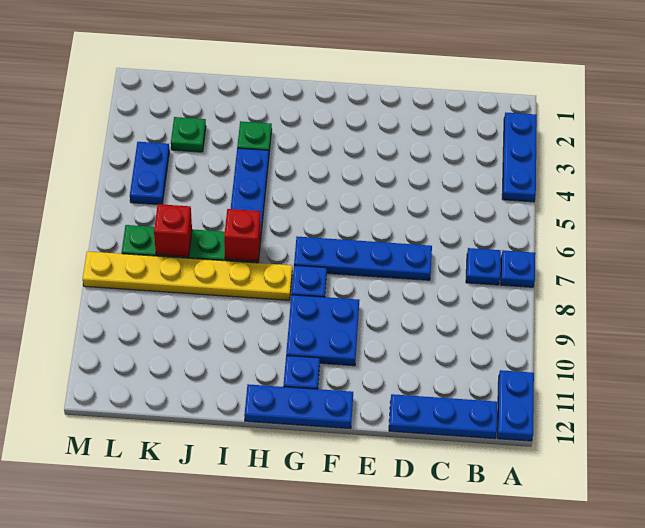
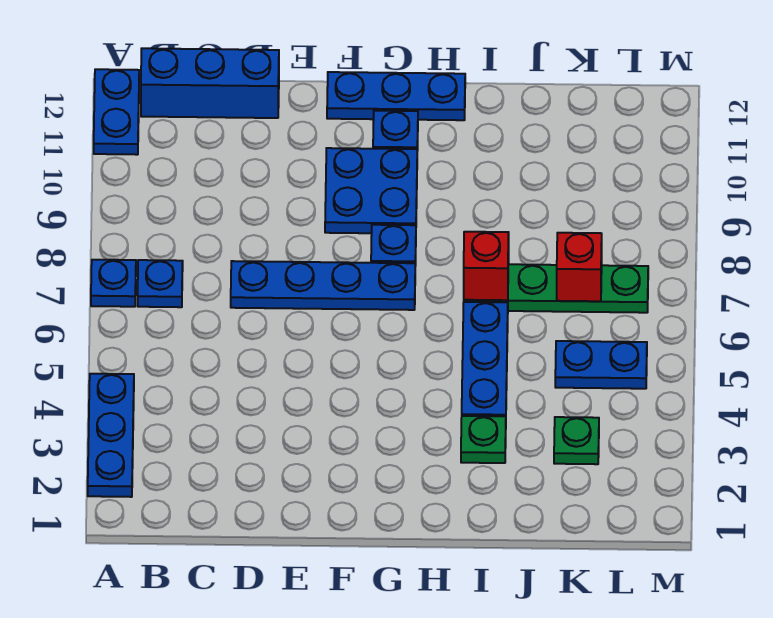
blue 1x3 plate [389,394,498,439] -> blue 1x3 brick [141,48,279,118]
yellow 1x6 plate [83,251,292,300] -> none
blue 1x2 plate [130,142,169,204] -> blue 1x2 plate turned to [555,341,647,389]

